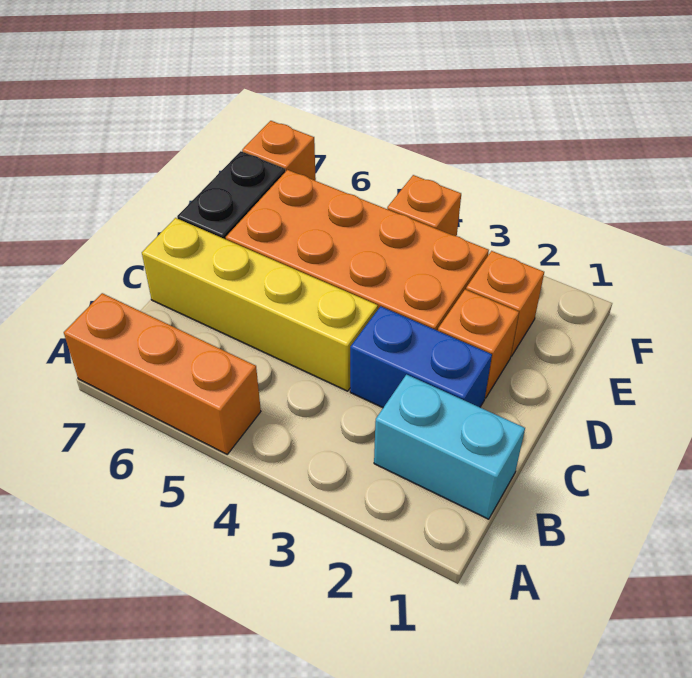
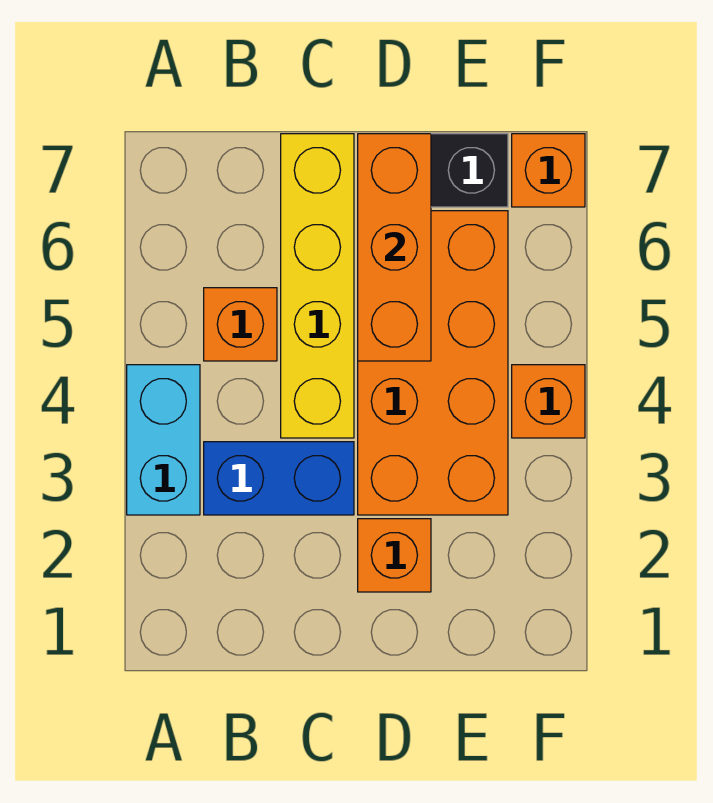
orange 1x3 brick [64,293,261,454] -> orange 1x3 brick moved to [358,134,431,361]
cyan 1x2 brick [374,375,525,519] -> cyan 1x2 brick moved to [127,365,200,515]
blue 1x2 brick [350,306,492,408] -> blue 1x2 brick turned to [204,442,354,515]
orange 1x1 brick [466,251,544,356] -> orange 1x1 brick moved to [204,288,277,361]

